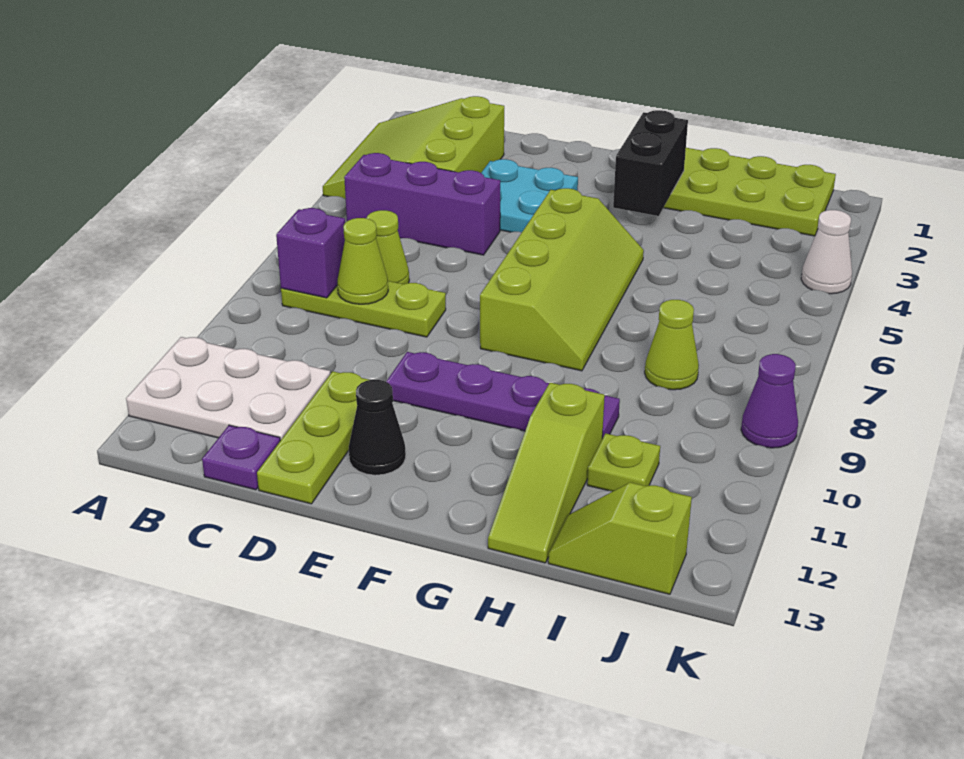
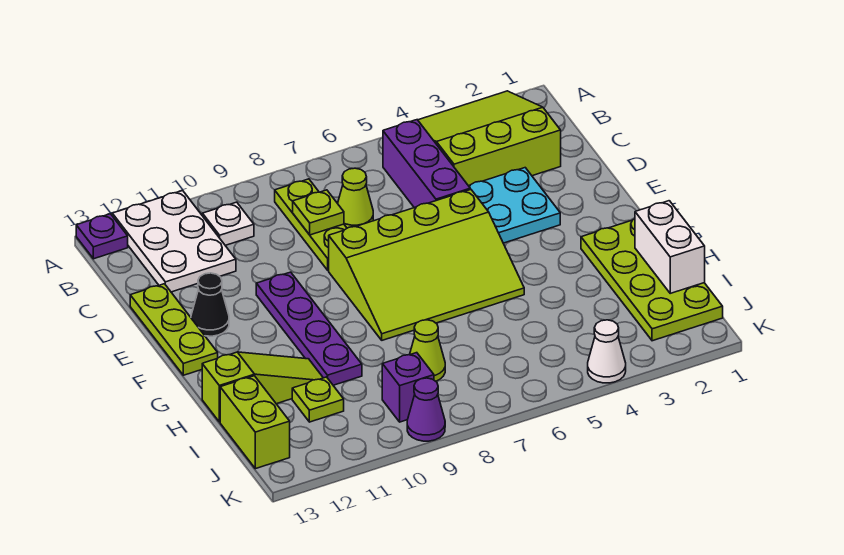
purple 1x1 brick [276,208,345,298] -> purple 1x1 brick moved to [382,353,434,422]
none -> white 1x1 plate [202,202,254,245]
lime 1x1 cone [337,218,388,304] -> lime 1x1 plate [293,190,344,235]
purple 1x1 plate [202,425,280,490] -> purple 1x1 plate moved to [76,214,128,259]
lime 1x3 plate [257,371,369,504] -> lime 1x3 plate turned to [130,284,218,375]
lime 2x4 slope [480,188,644,371] -> lime 3x4 slope [329,189,524,340]
black 1x2 brick [613,110,688,216] -> none
none -> white 1x2 brick [635,201,705,293]
lime 1x3 slope [488,383,605,563] -> lime 1x3 slope turned to [202,352,323,422]
lime 1x2 slope [548,482,692,594] -> lime 1x2 brick [220,376,290,469]

